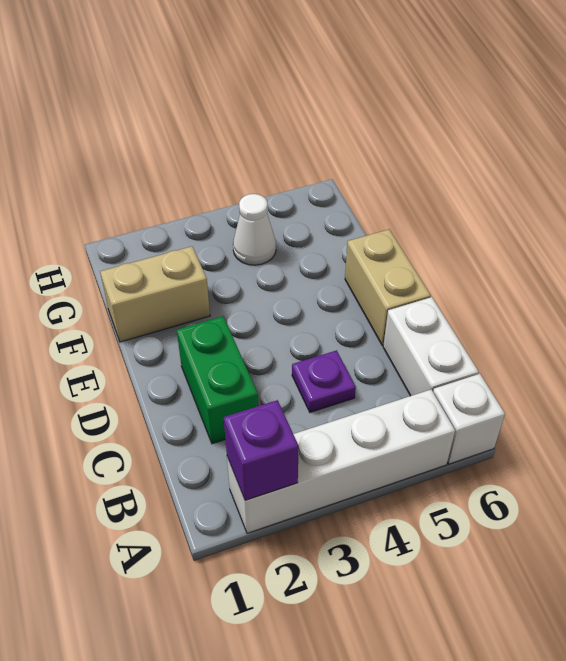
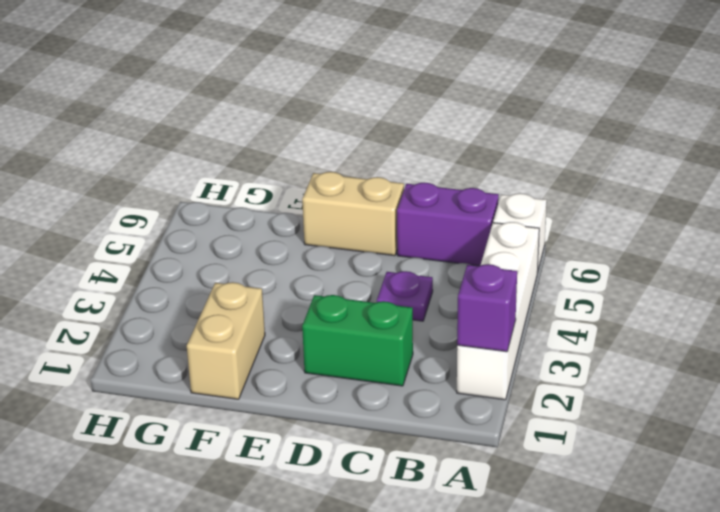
white 1x2 brick [383,297,479,396] -> purple 1x2 brick [397,183,499,266]
white 1x1 cone [233,194,276,265] -> none

